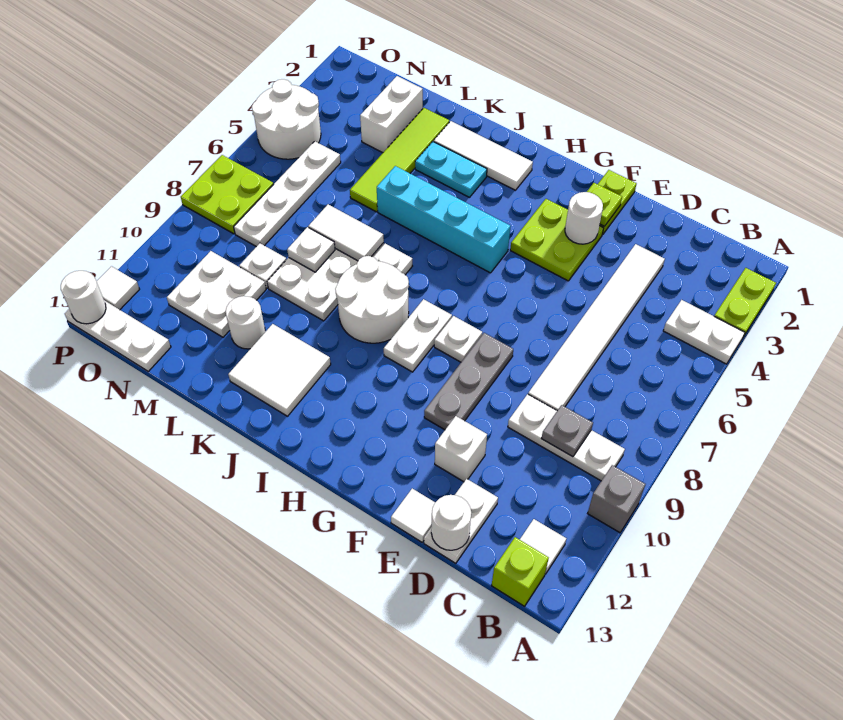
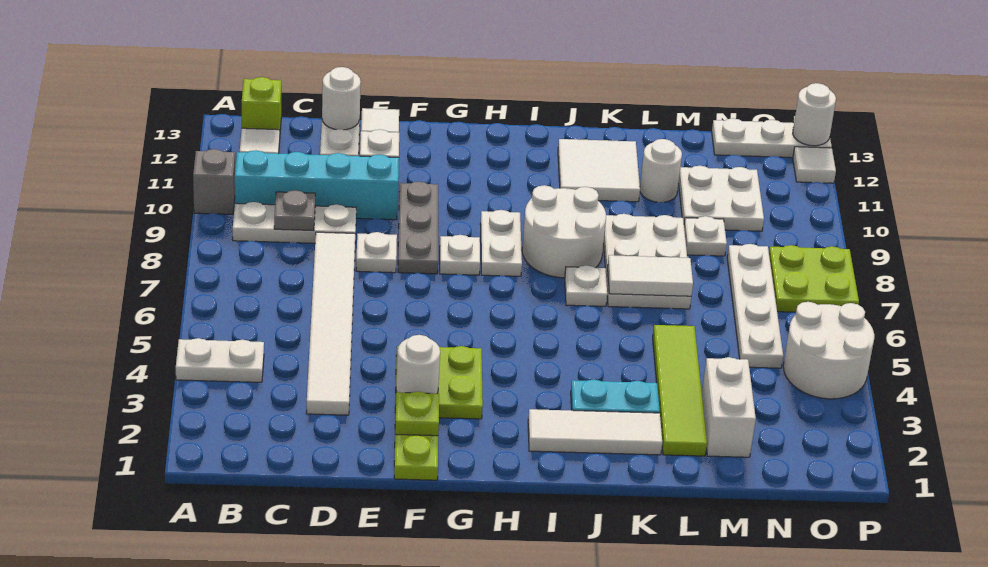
lime 1x2 plate [714,268,776,337] -> none
cyan 1x4 brick [377,166,511,273] -> cyan 1x4 brick moved to [235,150,399,220]
white 1x1 plate [287,227,335,272] -> white 1x1 plate moved to [356,232,397,273]

